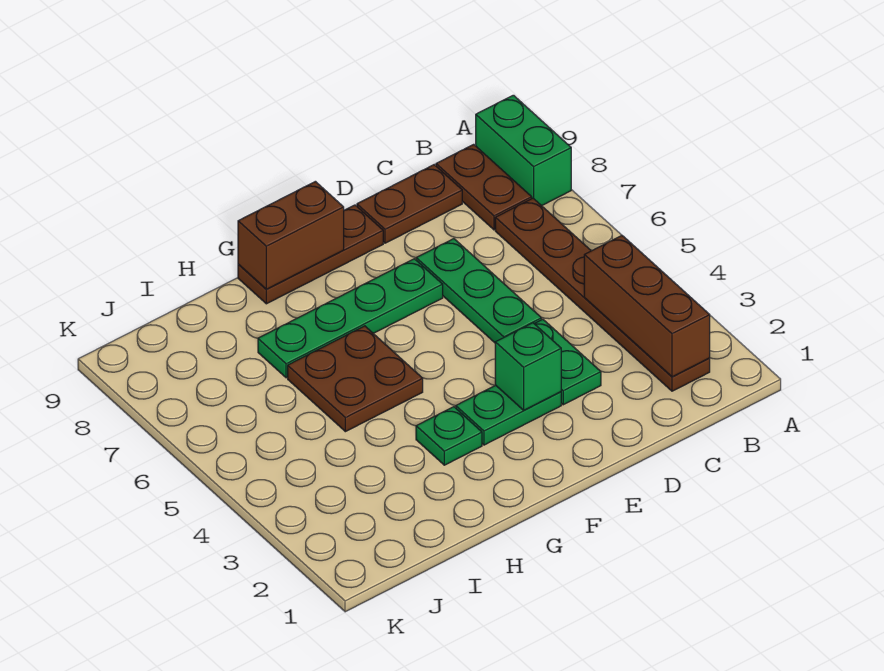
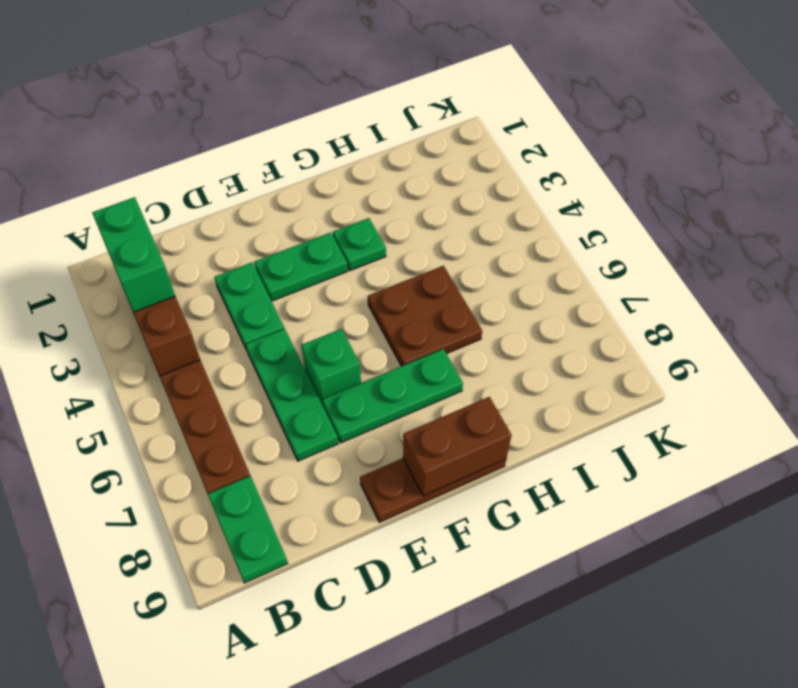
green 1x2 brick [476,95,571,206] -> green 1x2 brick moved to [92,197,175,312]
brown 1x2 plate [436,144,532,230] -> green 1x2 plate [208,476,288,583]
brown 1x2 plate [357,165,462,243] -> none
green 1x1 brick [495,323,561,410] -> green 1x1 brick moved to [301,329,361,405]
green 1x4 plate [258,259,443,378] -> green 1x3 plate [322,349,463,443]

